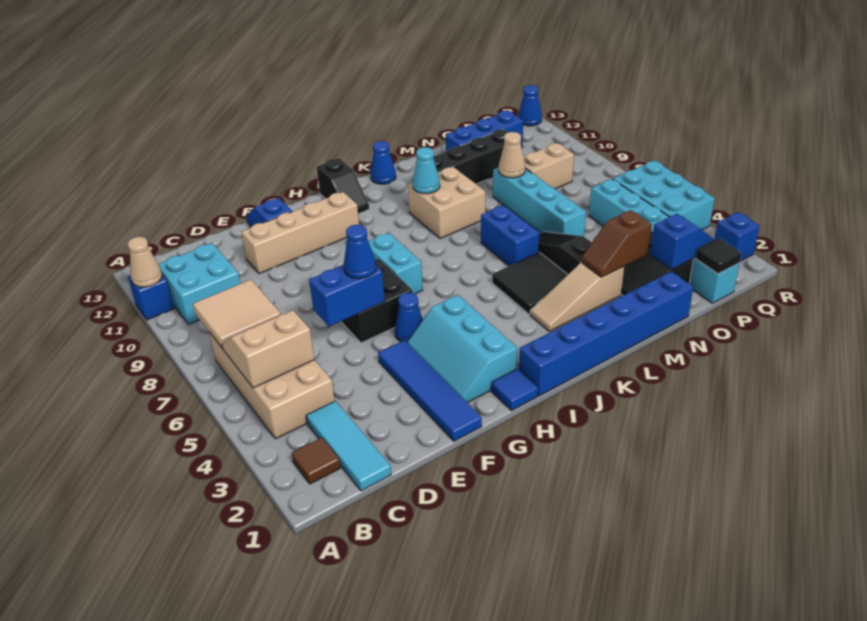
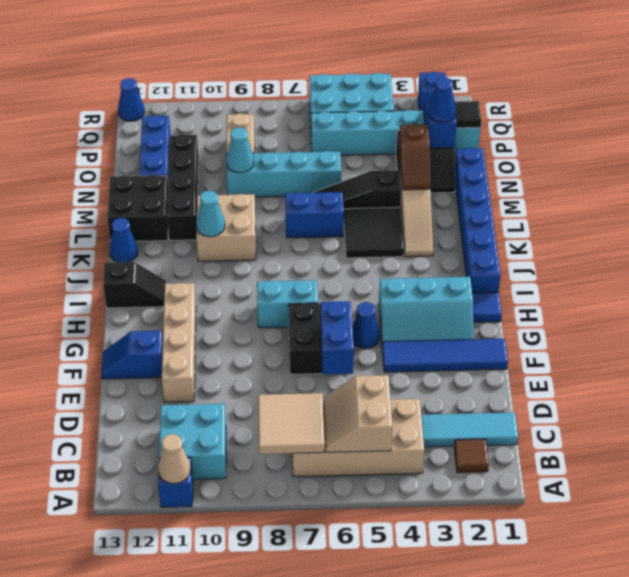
blue 1x1 cone [344,225,376,279] -> blue 1x1 cone moved to [428,77,456,123]
none -> black 2x2 brick [108,175,168,241]
tan 1x1 cone [499,132,525,178] -> cyan 1x1 cone [226,127,254,173]

